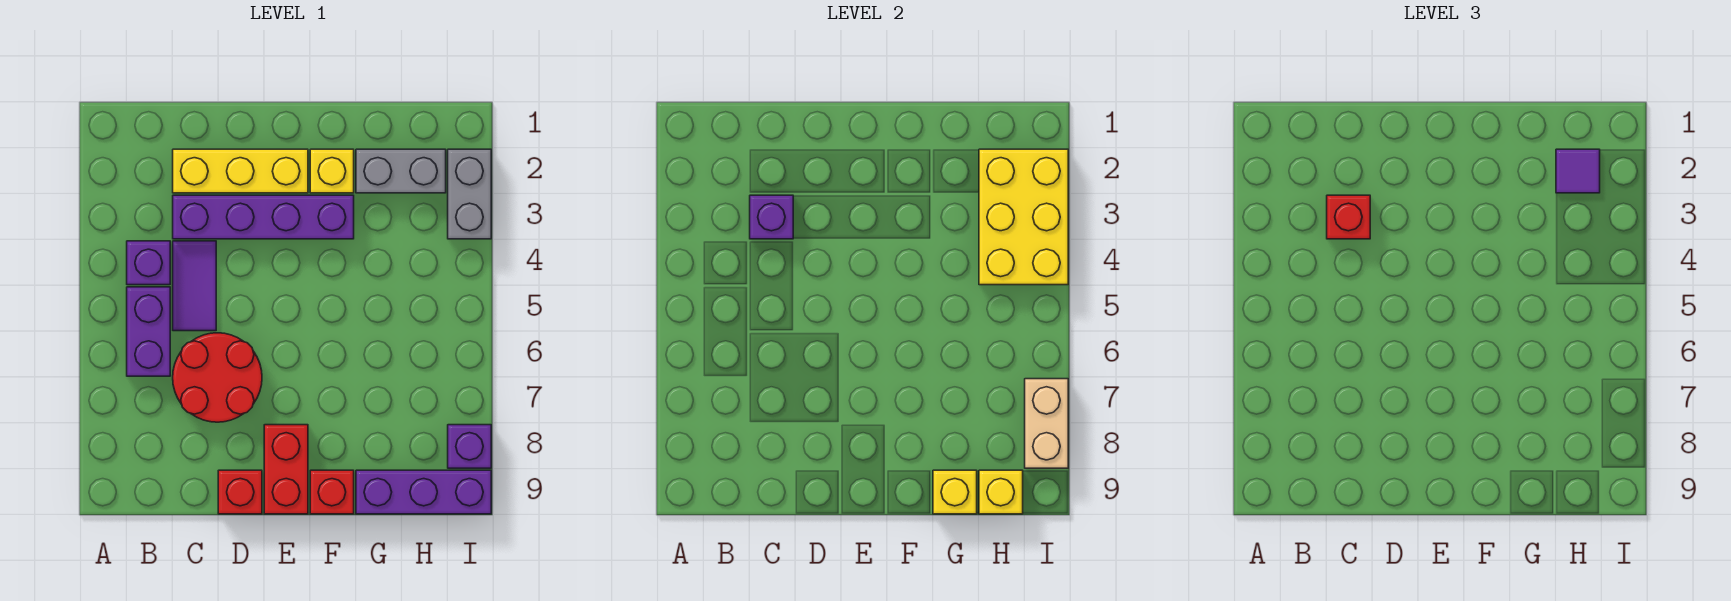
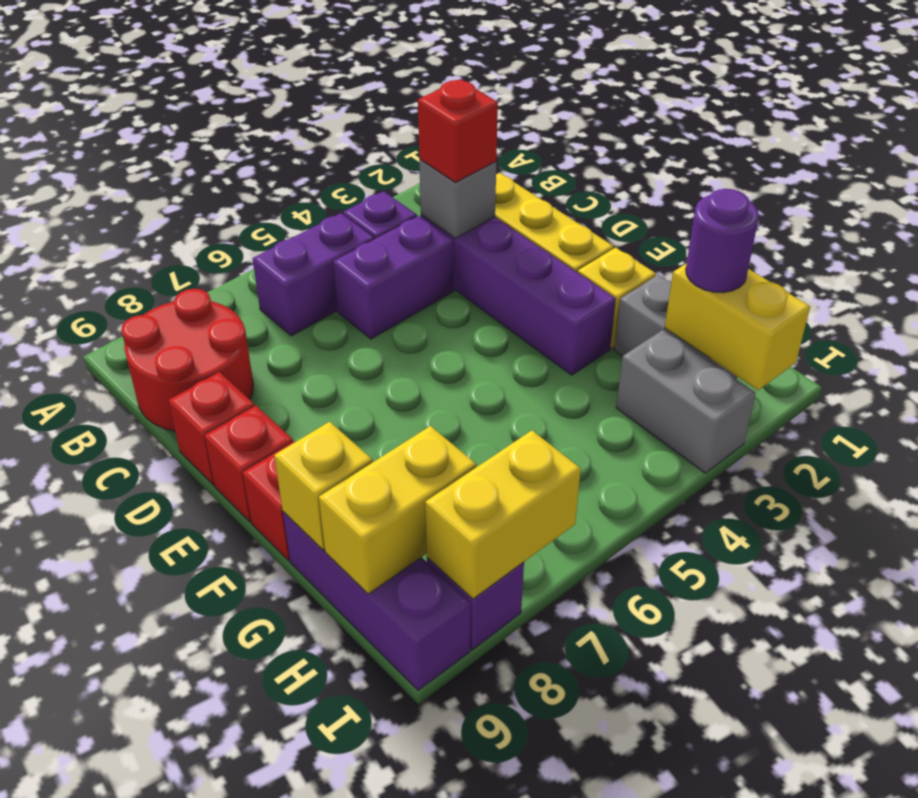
purple 1x1 brick [750,195,793,239] -> grey 1x1 brick [419,159,496,238]
purple 1x2 tile [173,241,216,331] -> purple 1x2 brick [333,216,454,339]
red 2x2 round brick [173,333,262,422] -> red 2x2 round brick moved to [121,289,254,431]
red 1x2 brick [264,425,308,514] -> red 1x1 brick [205,406,293,522]
yellow 2x3 brick [979,149,1068,285] -> yellow 1x2 brick [665,263,810,390]
purple 1x1 tile [1556,149,1600,193] -> purple 1x1 round brick [686,189,759,293]
yellow 1x1 brick [979,470,1023,514] -> yellow 1x2 brick [319,426,476,594]
grey 1x2 brick [448,149,491,239] -> grey 1x2 brick turned to [616,330,756,473]
tan 1x2 brick [1025,379,1068,468] -> yellow 1x2 brick [425,430,581,599]

